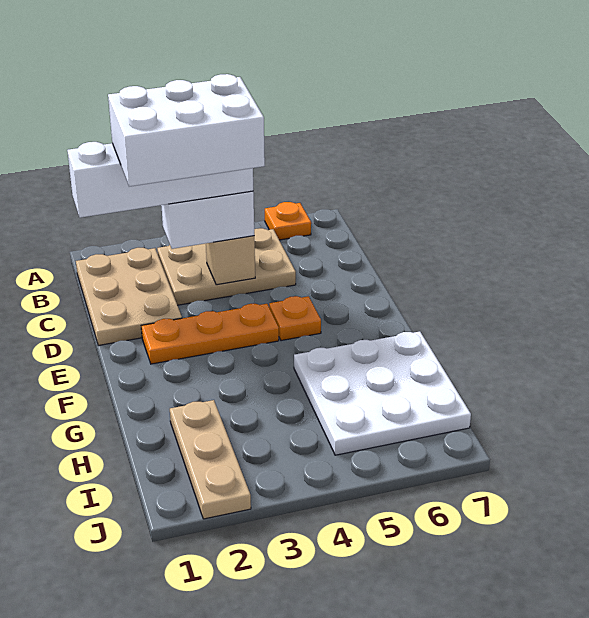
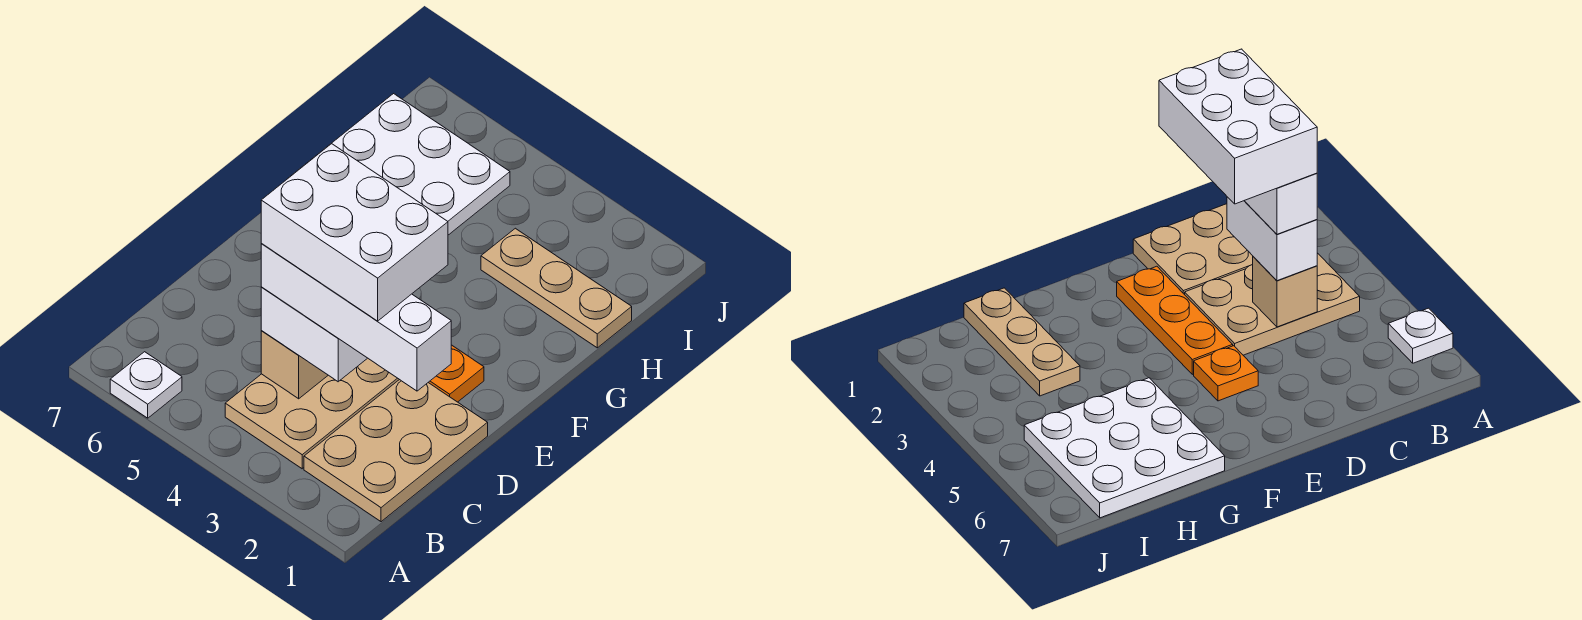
orange 1x1 plate [265,202,311,240] -> white 1x1 plate [110,352,182,418]
tan 2x3 plate [157,228,296,305] -> tan 2x3 plate turned to [225,358,399,469]
tan 1x3 plate [170,400,251,519] -> tan 1x3 plate turned to [481,228,632,348]

